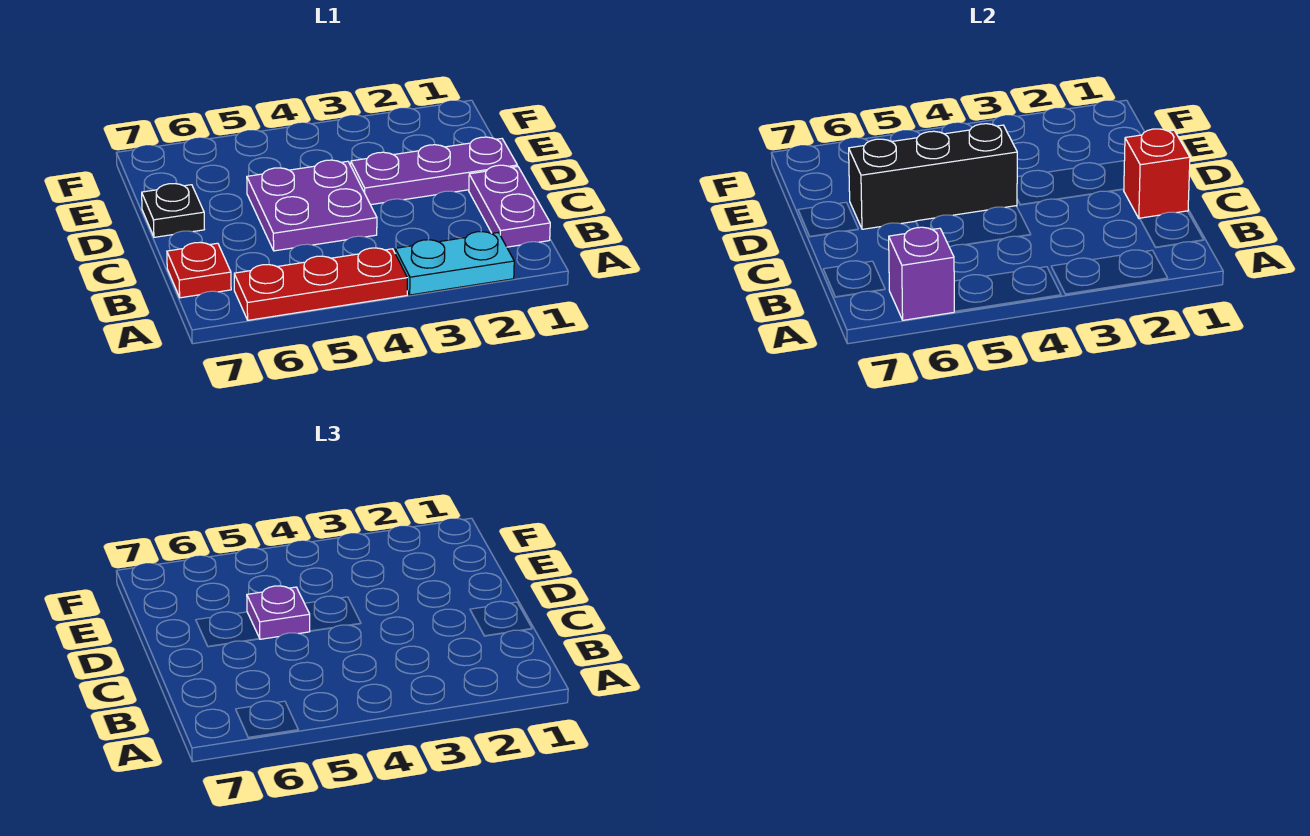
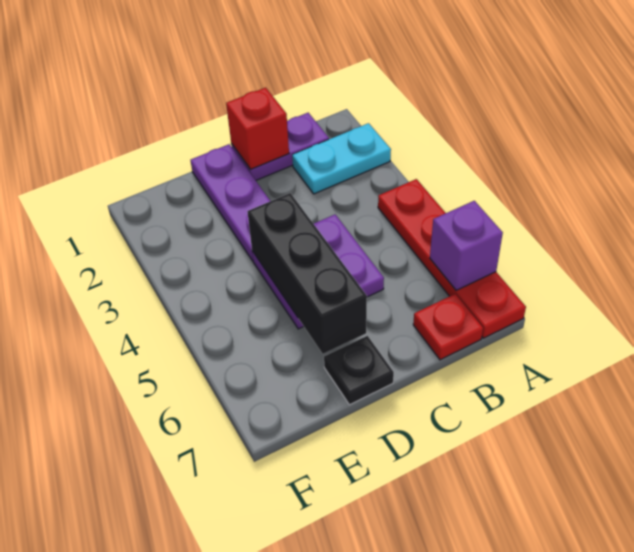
cyan 1x2 plate [395,232,514,295] -> cyan 1x2 plate turned to [292,123,391,194]
red 1x3 plate [234,248,407,320] -> red 1x4 plate [378,179,526,338]
purple 1x1 plate [247,586,310,639] -> none

